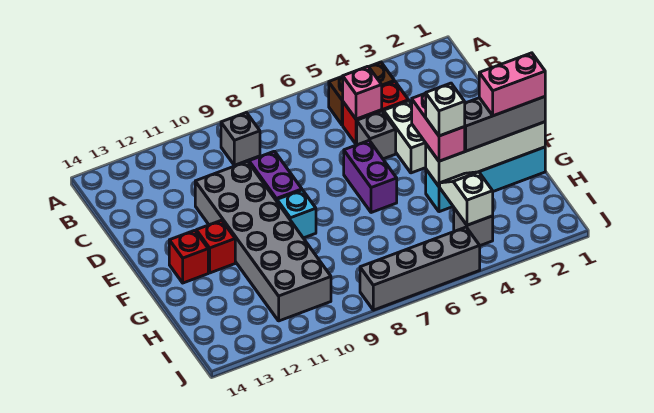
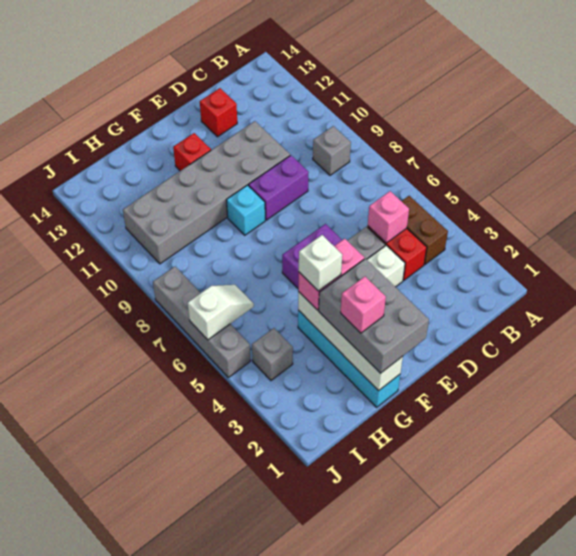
red 1x1 brick [169,230,208,283] -> red 1x1 brick moved to [200,88,237,137]
grey 1x3 brick [464,97,545,151] -> grey 2x3 brick [319,259,429,373]
pink 1x2 brick [479,53,545,116] -> pink 1x1 brick [341,277,386,333]
white 1x2 slope [439,172,493,225] -> white 1x2 slope moved to [188,285,254,340]

